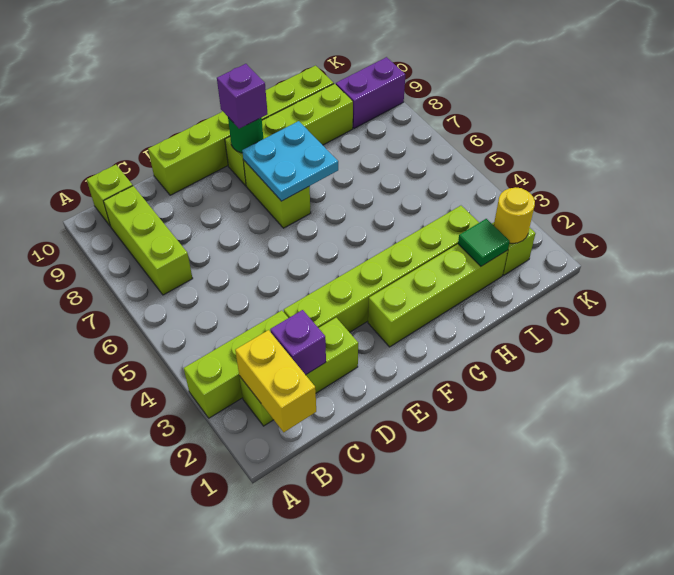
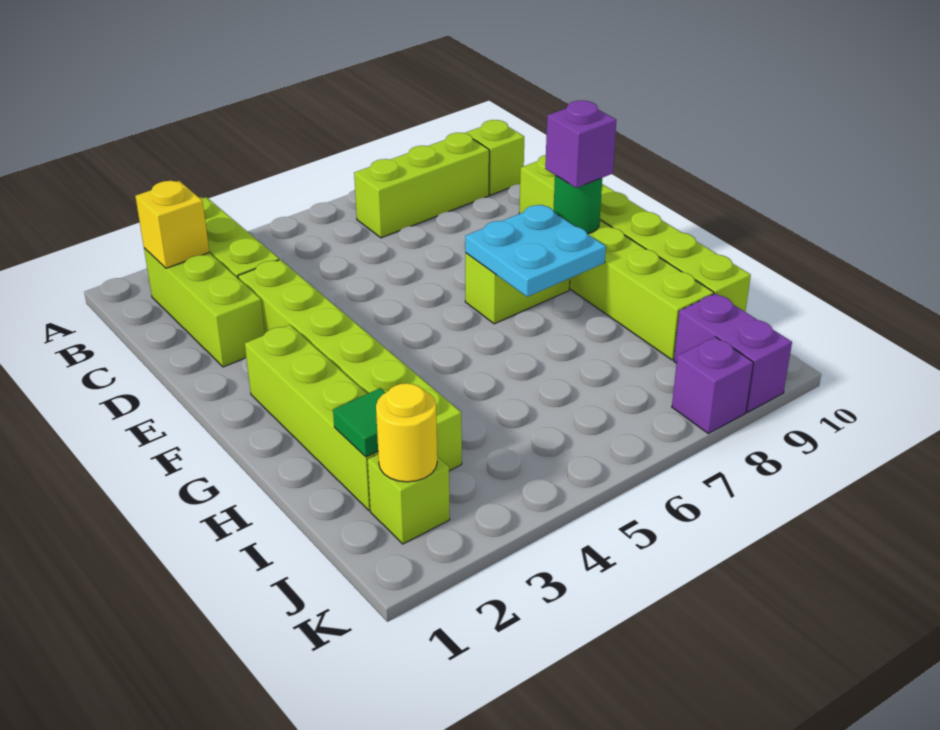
yellow 1x2 brick [235,330,316,432] -> yellow 1x1 brick [135,181,209,268]
purple 1x1 brick [270,310,326,375] -> purple 1x1 brick moved to [672,337,753,434]

